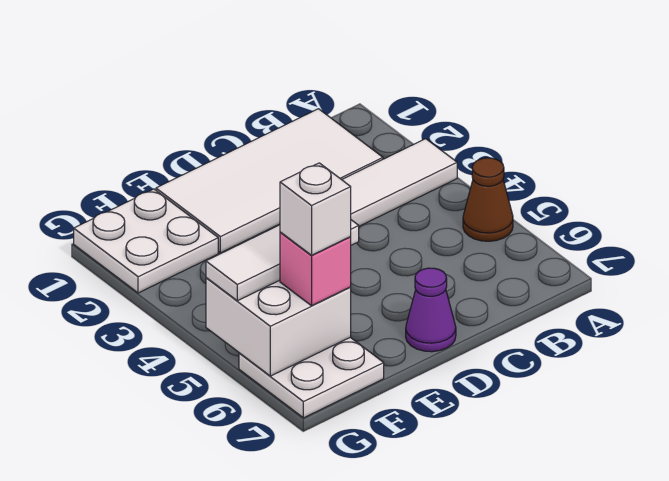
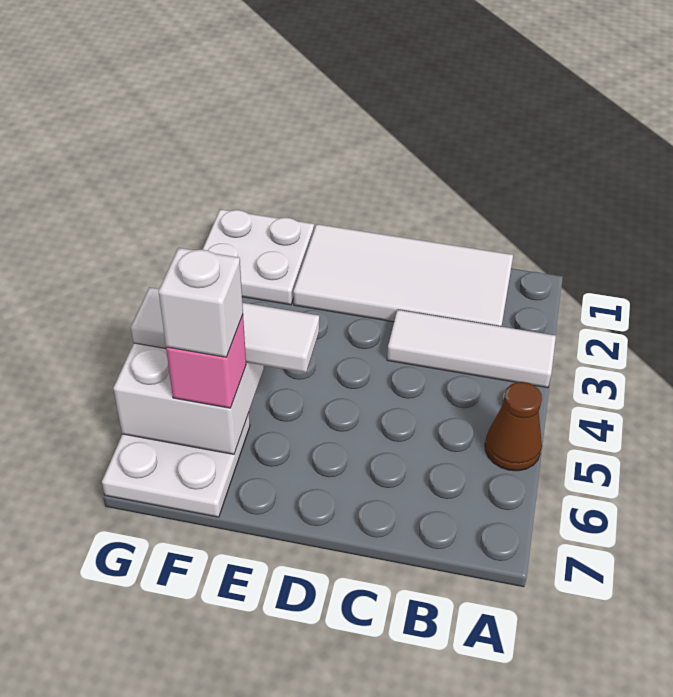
purple 1x1 cone [406,268,456,352] -> none

